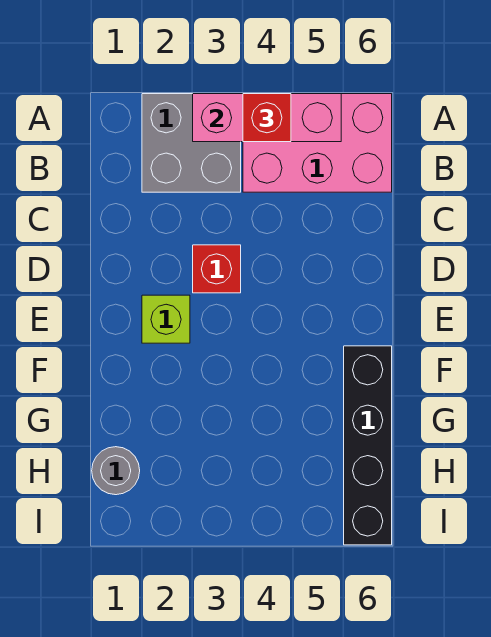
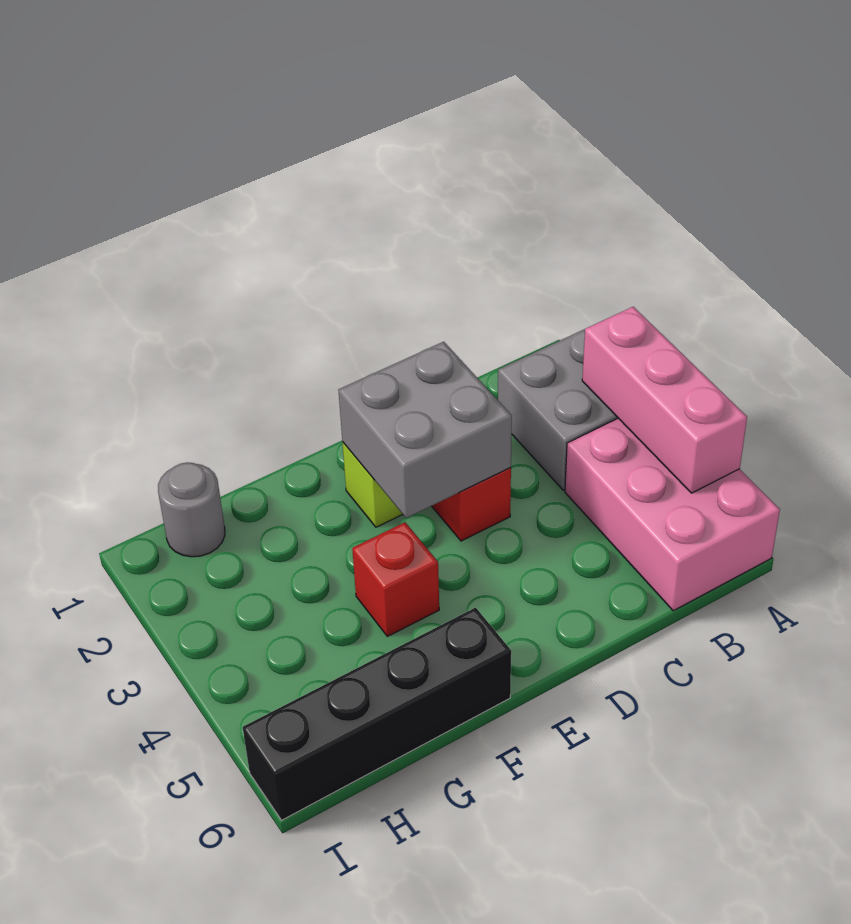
red 1x1 brick [243,94,291,142] -> red 1x1 brick moved to [352,522,439,636]
none -> grey 2x2 brick [338,342,512,518]

